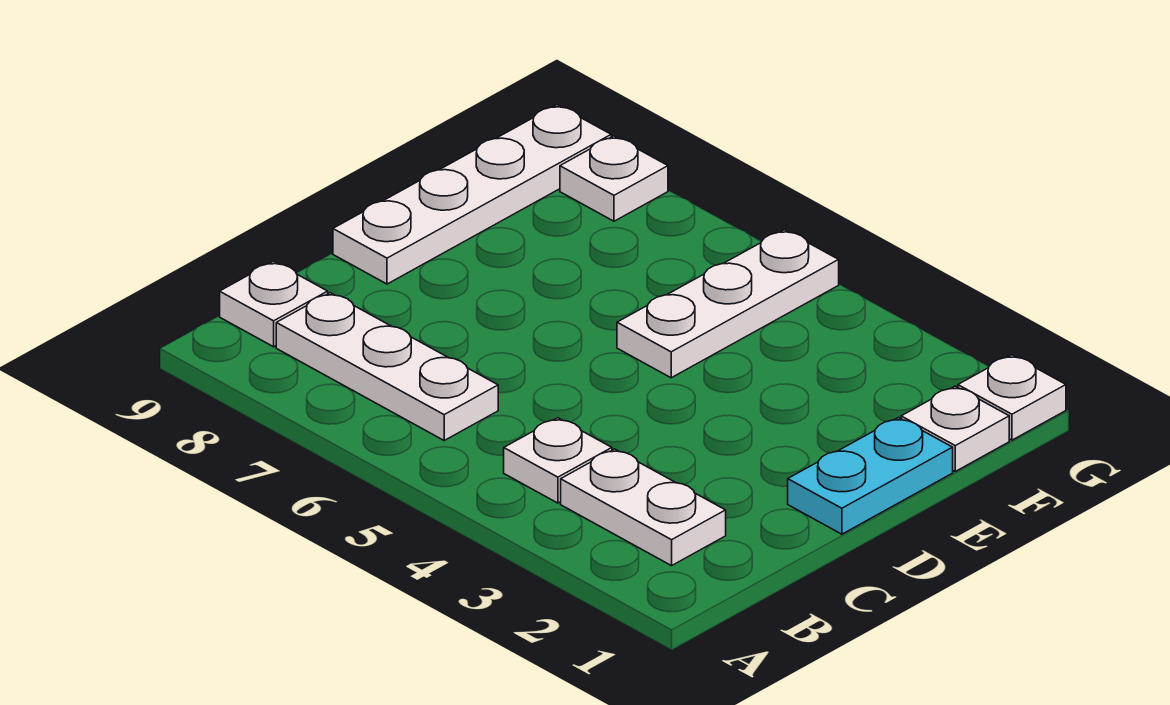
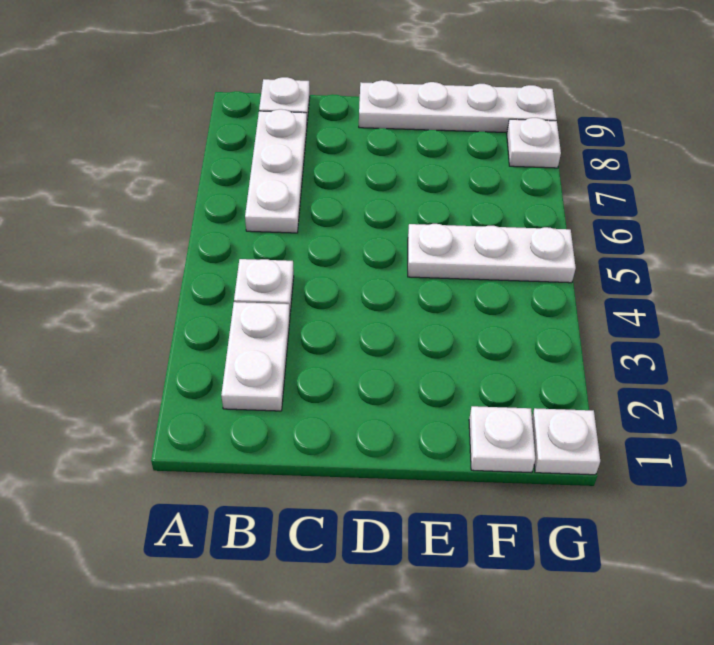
cyan 1x2 plate [788,418,953,534] -> none

